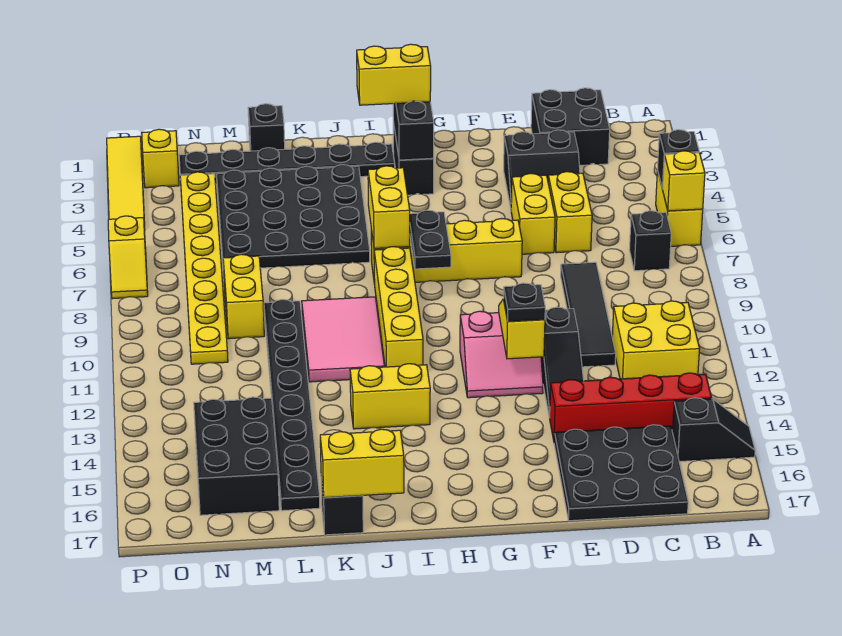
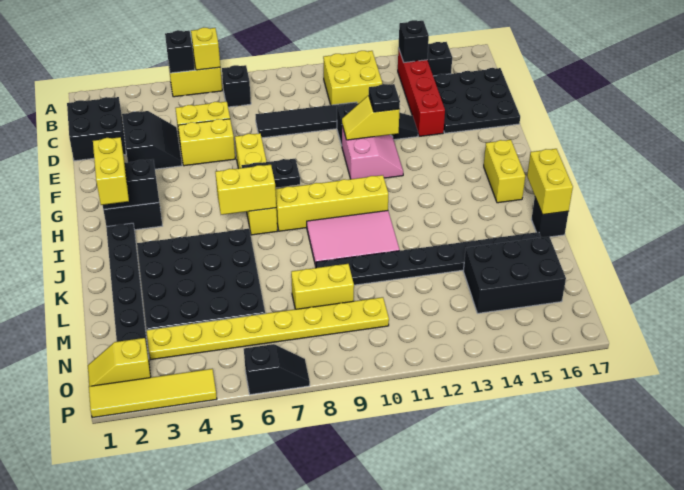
yellow 1x2 brick [350,364,430,429] -> yellow 1x2 brick moved to [484,140,525,203]
black 1x1 brick [248,104,285,151] -> black 1x1 brick moved to [399,20,429,62]
yellow 1x2 slope [108,216,148,299] -> black 1x2 slope [244,344,310,395]

